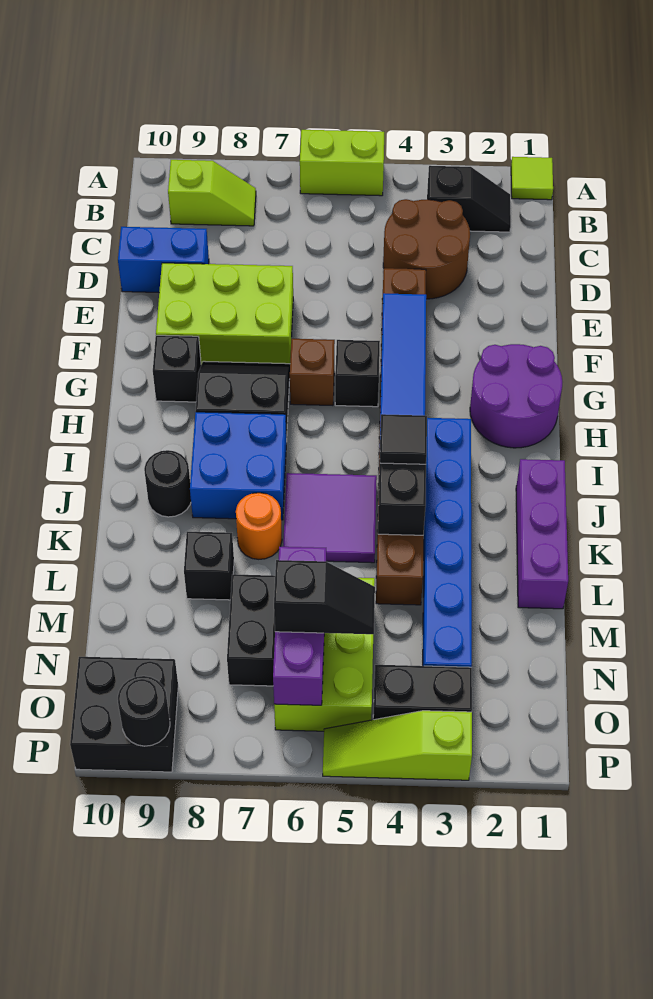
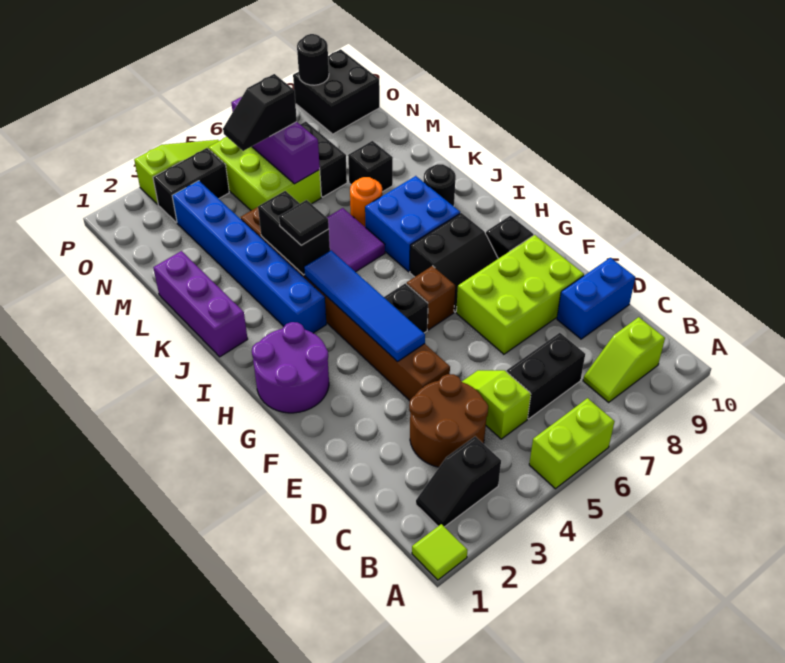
none -> lime 1x2 slope [462,370,531,439]
none -> black 1x2 brick [507,333,585,419]

